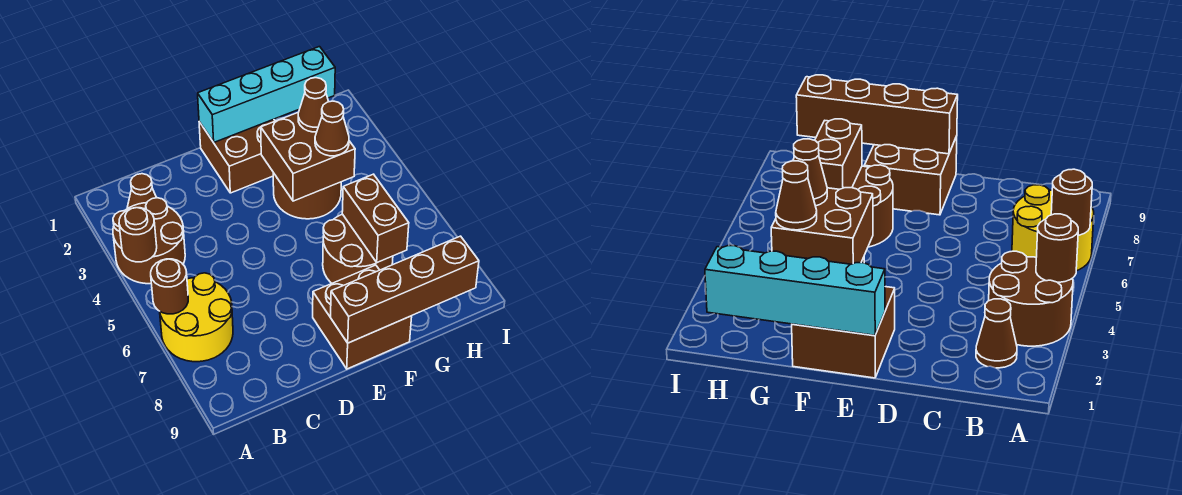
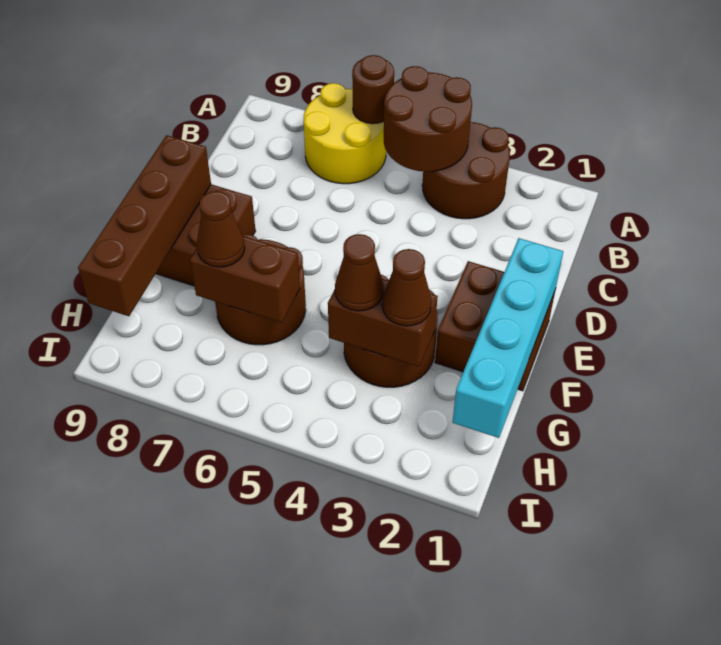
brown 1x1 round brick [119,208,157,262] -> brown 2x2 round brick [384,66,472,172]
brown 1x1 cone [127,174,156,208] -> brown 1x1 cone moved to [197,191,245,267]
brown 2x2 brick [261,113,355,201] -> brown 1x2 brick [328,279,438,367]

